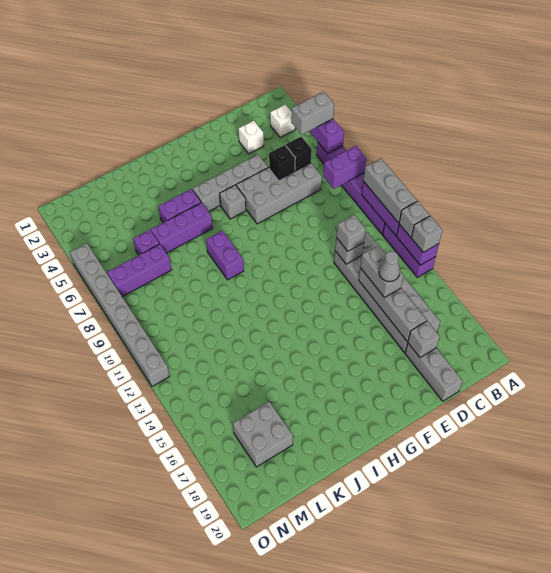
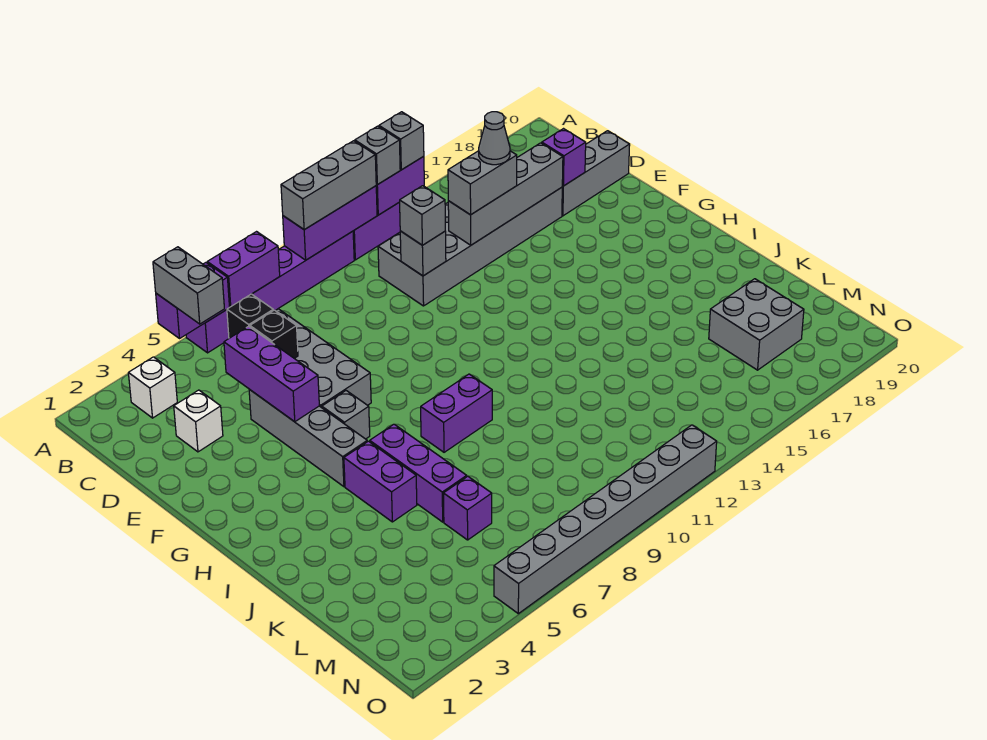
purple 1x2 brick [323,146,367,189] -> purple 1x2 brick turned to [207,232,280,307]
grey 1x1 brick [408,321,440,358] -> purple 1x1 brick [542,129,586,186]
purple 1x3 brick [107,244,172,297] -> purple 1x3 brick moved to [224,326,319,422]

